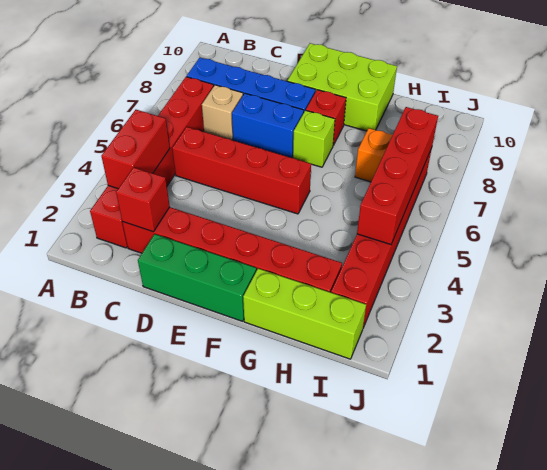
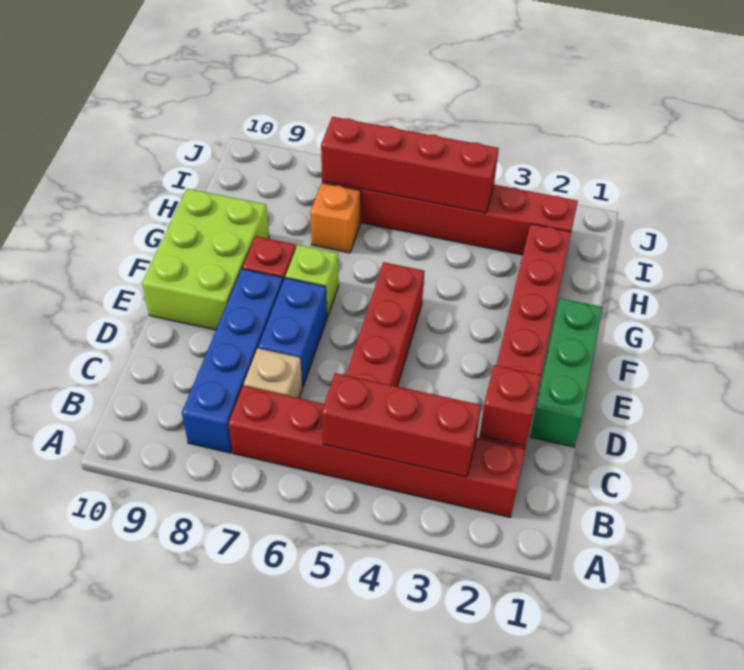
red 1x2 brick [101,110,170,189] -> red 1x3 brick [322,373,481,477]
lime 1x3 brick [243,269,366,359] -> none

